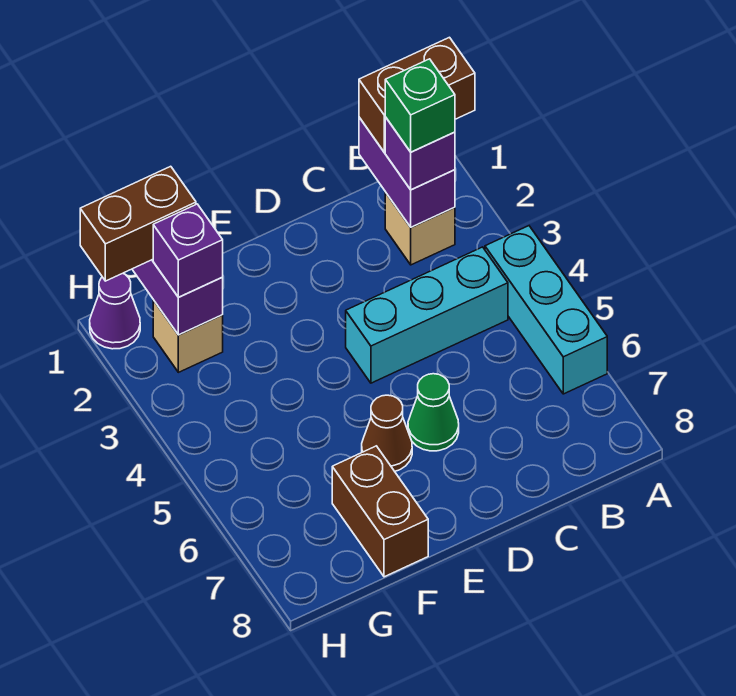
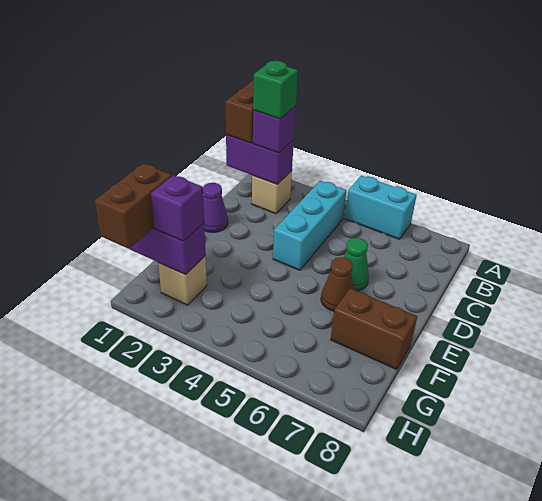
cyan 1x3 brick [485,226,607,394] -> cyan 1x2 brick [345,175,417,239]
purple 1x1 cone [90,273,140,349] -> purple 1x1 cone moved to [203,183,228,232]

